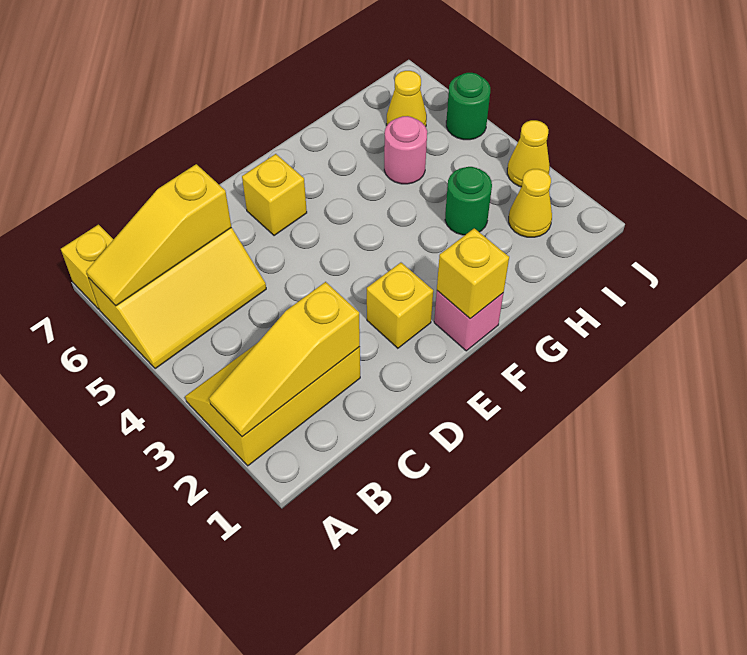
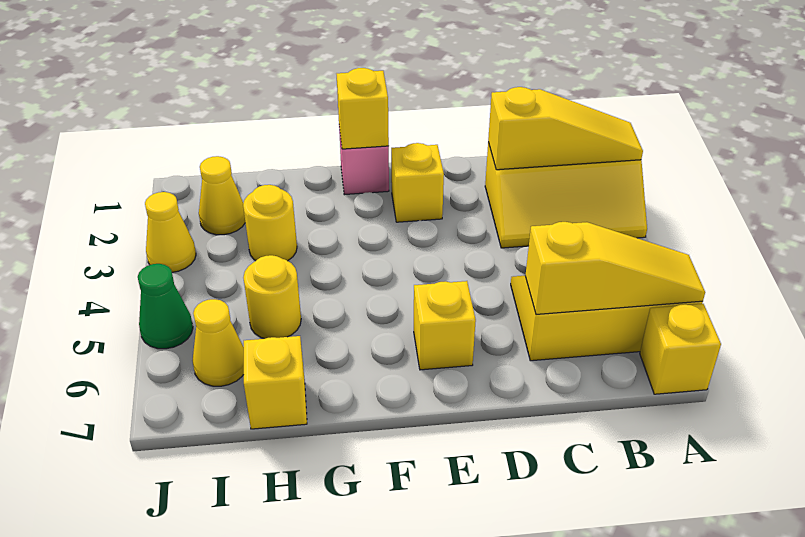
green 1x1 round brick [445,167,492,235] -> yellow 1x1 round brick [243,185,297,261]
pink 1x1 round brick [384,116,427,184] -> yellow 1x1 round brick [243,255,301,339]
none -> yellow 1x1 brick [244,336,307,429]
green 1x1 round brick [446,73,490,140] -> green 1x1 cone [138,264,193,349]

